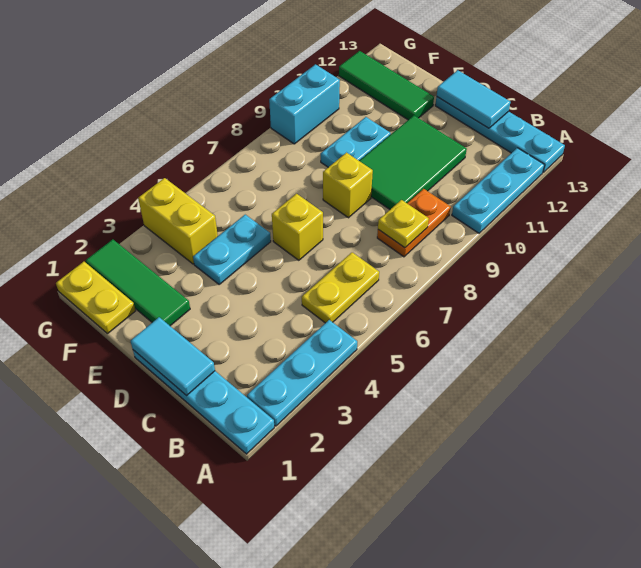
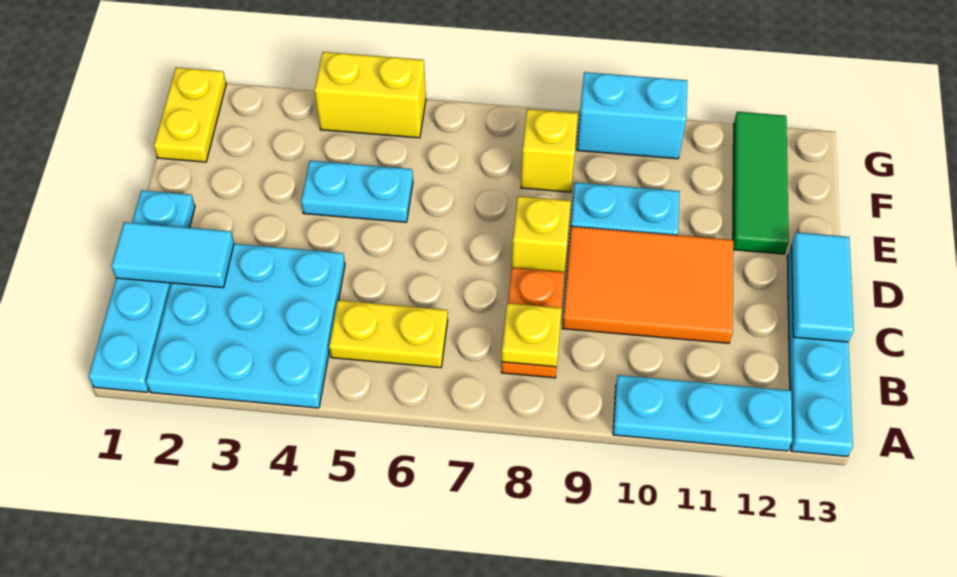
cyan 1x3 plate [247,320,357,426] -> cyan 3x3 plate [146,244,345,408]
orange 1x2 plate [377,189,451,257] -> orange 1x2 plate turned to [501,267,565,378]
cyan 1x2 tile [131,317,215,396] -> cyan 1x2 tile turned to [111,222,234,288]
green 2x3 tile [360,116,467,209] -> orange 2x3 tile [562,226,733,343]
yellow 1x1 brick [272,194,323,260] -> yellow 1x1 brick moved to [521,109,578,192]
green 1x3 tile [86,240,190,326] -> none
yellow 1x2 brick [138,178,218,264] -> yellow 1x2 brick turned to [314,52,426,138]

